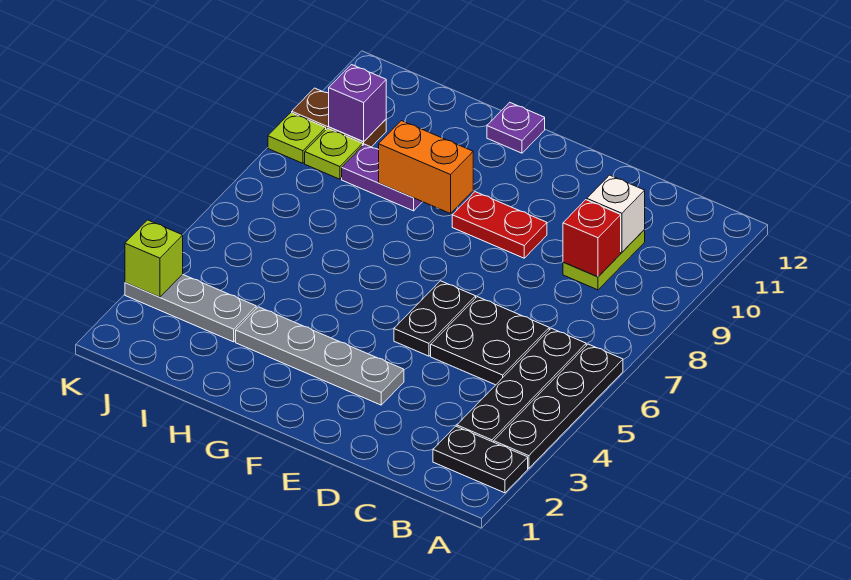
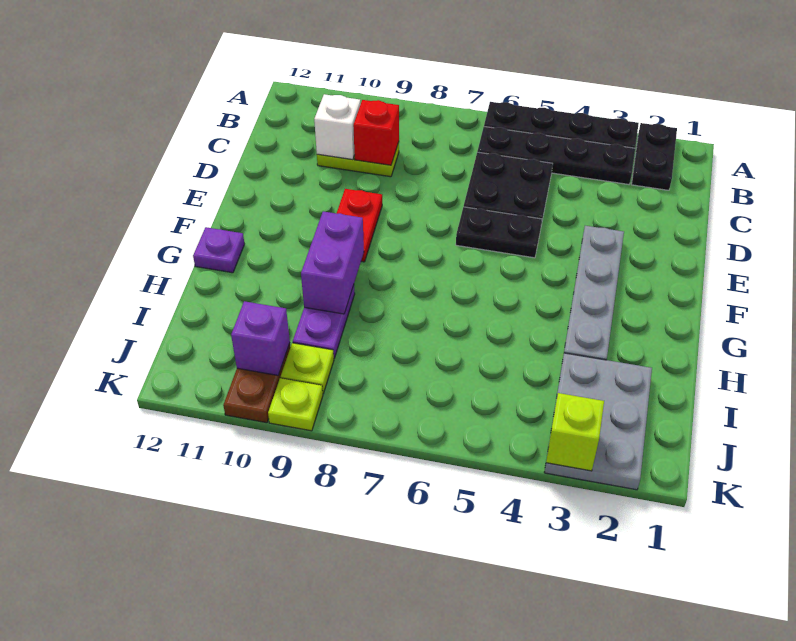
orange 1x2 brick [379,121,473,214] -> purple 1x2 brick [301,211,364,314]
grey 1x3 plate [125,274,256,342] -> grey 2x3 plate [544,353,652,490]

